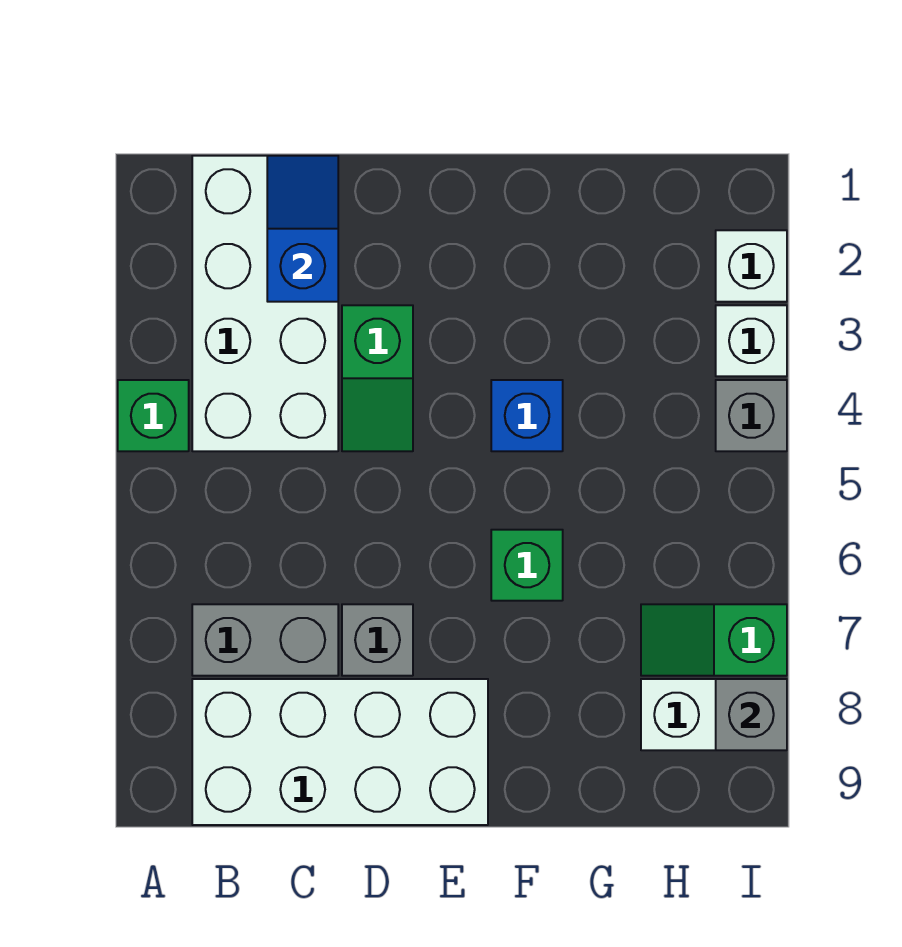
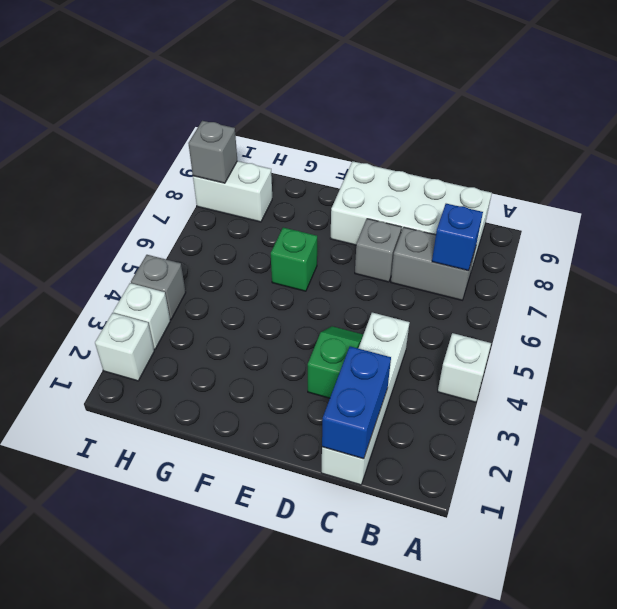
green 1x1 brick [118,380,189,451] -> white 1x1 brick [438,333,491,402]
white 2x4 brick [192,156,338,451] -> white 1x4 brick [321,313,410,485]
blue 1x2 slope [267,156,338,302] -> blue 1x2 brick [322,346,391,459]
blue 1x1 brick [491,380,563,451] -> blue 1x1 brick moved to [432,204,483,271]
green 1x2 slope [641,604,787,676] -> none

